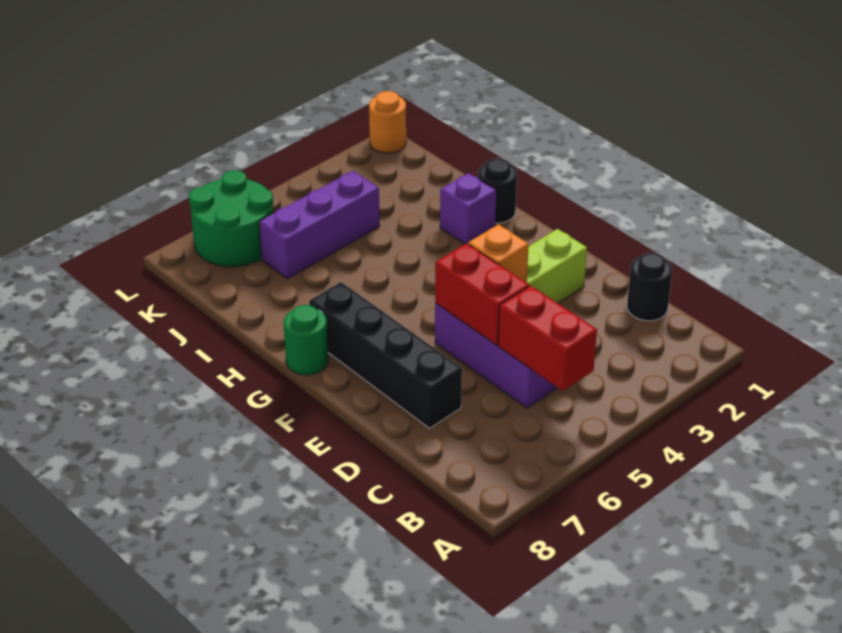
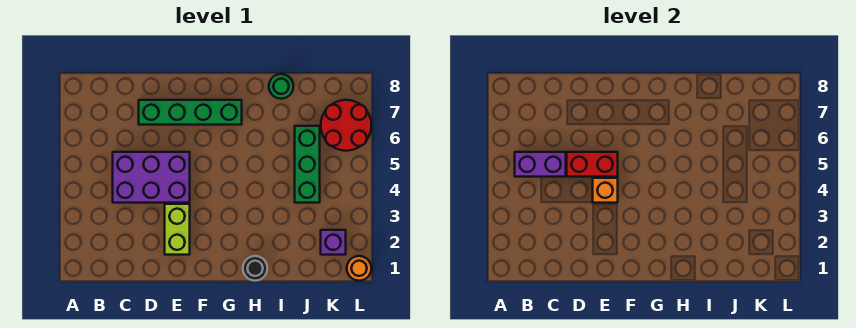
red 1x2 brick [498,286,597,391] -> purple 1x2 brick [515,152,566,177]
black 1x1 round brick [627,253,672,321] -> none
black 1x4 brick [309,282,462,428] -> green 1x4 brick [139,100,242,125]
green 1x1 round brick [284,305,328,375] -> green 1x1 round brick moved to [269,74,293,99]
purple 1x1 brick [440,173,496,244] -> purple 1x1 brick moved to [321,230,346,255]
purple 1x3 brick [259,171,380,279] -> green 1x3 brick [295,126,320,203]
green 2x2 round brick [189,170,273,267] -> red 2x2 round brick [321,100,371,151]

